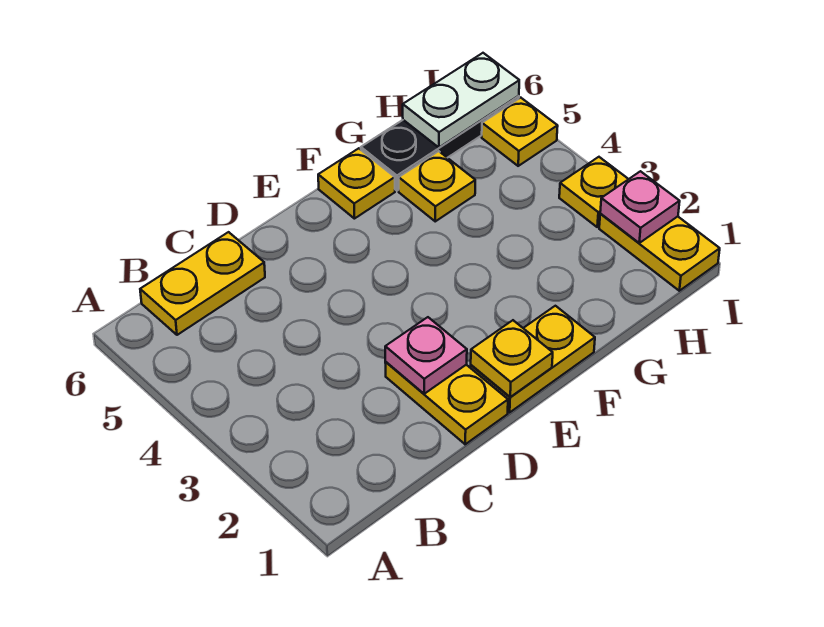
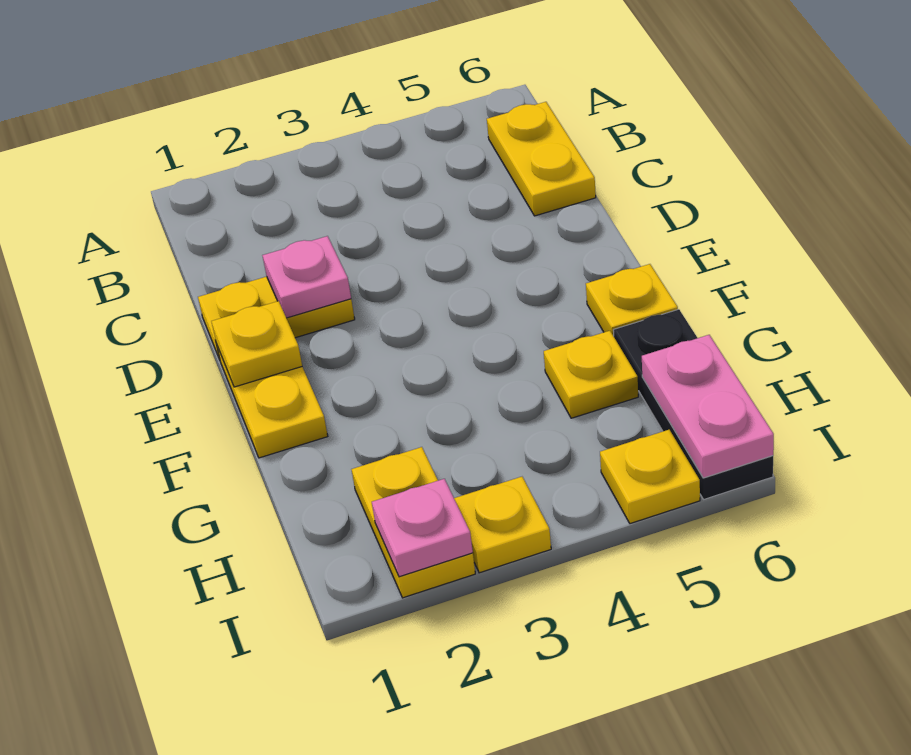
white 1x2 plate [403,53,519,147] -> pink 1x2 plate [642,335,774,478]
yellow 1x2 plate [599,214,720,291] -> yellow 1x2 plate turned to [351,447,475,598]

